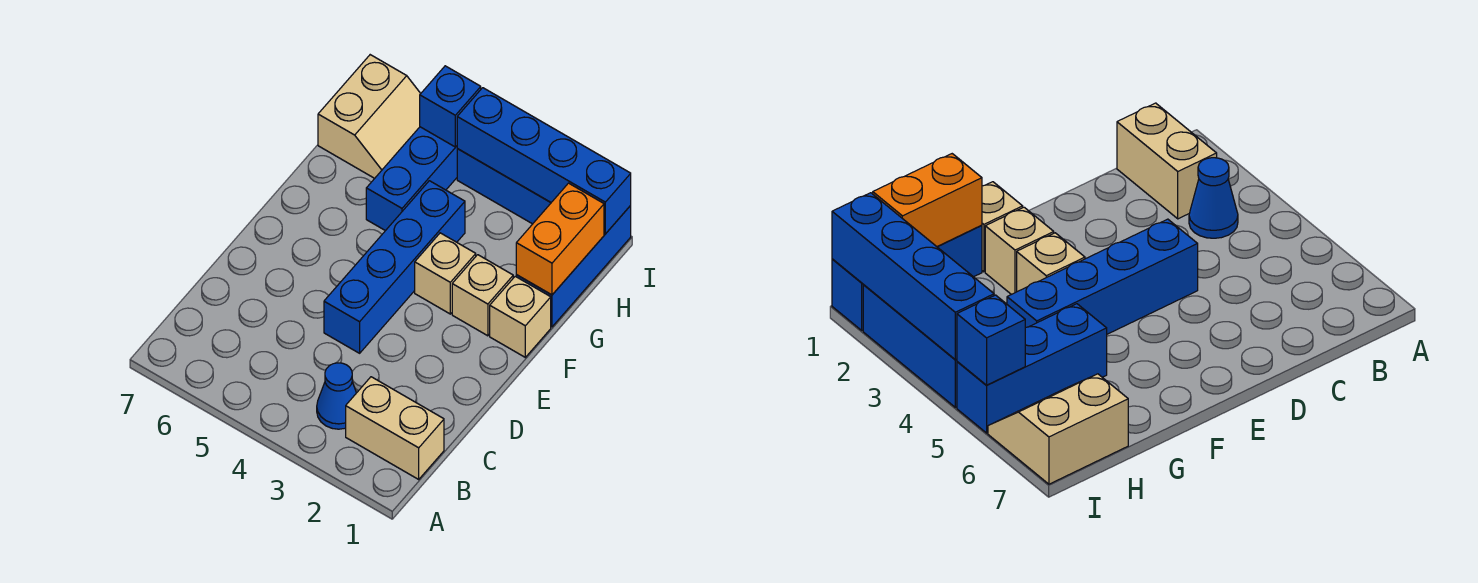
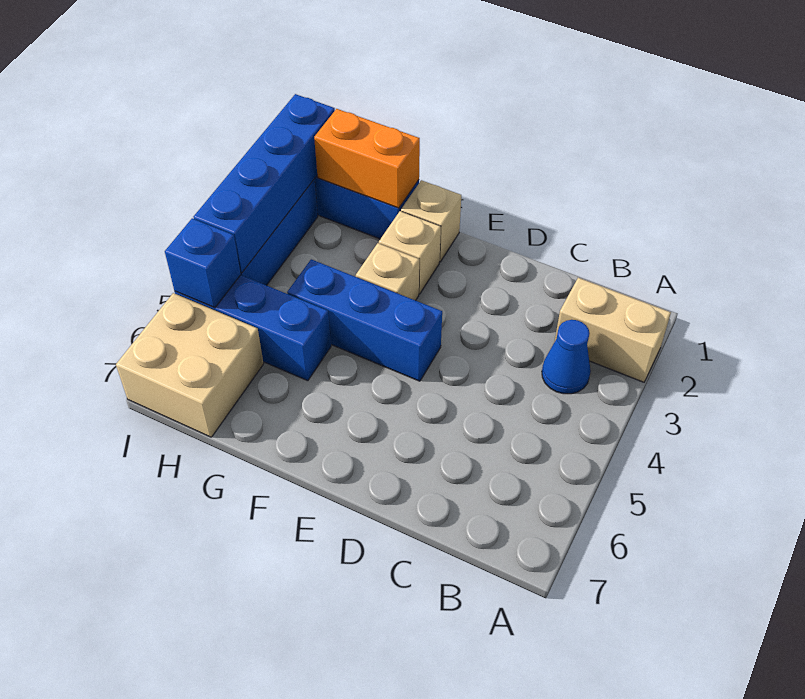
tan 1x2 brick [346,377,444,479] -> tan 1x2 brick turned to [555,278,671,382]
blue 1x4 brick [324,181,465,353] -> blue 1x3 brick [287,259,442,381]
tan 2x2 slope [318,55,421,178] -> tan 2x2 brick [116,293,264,437]

